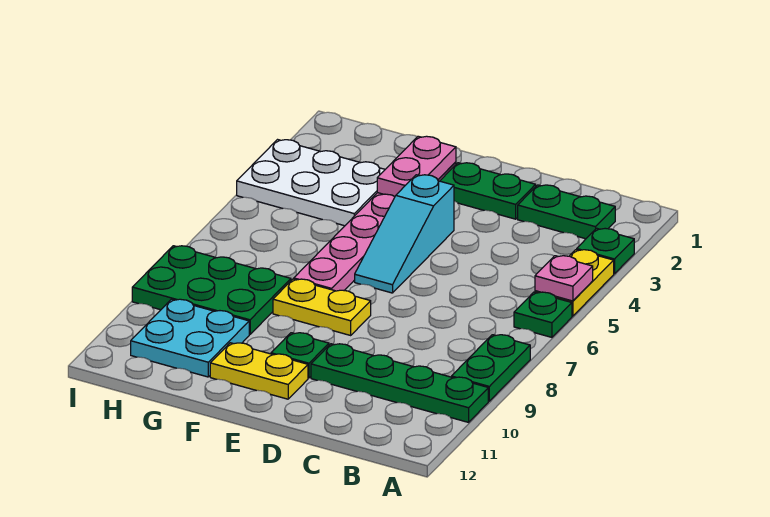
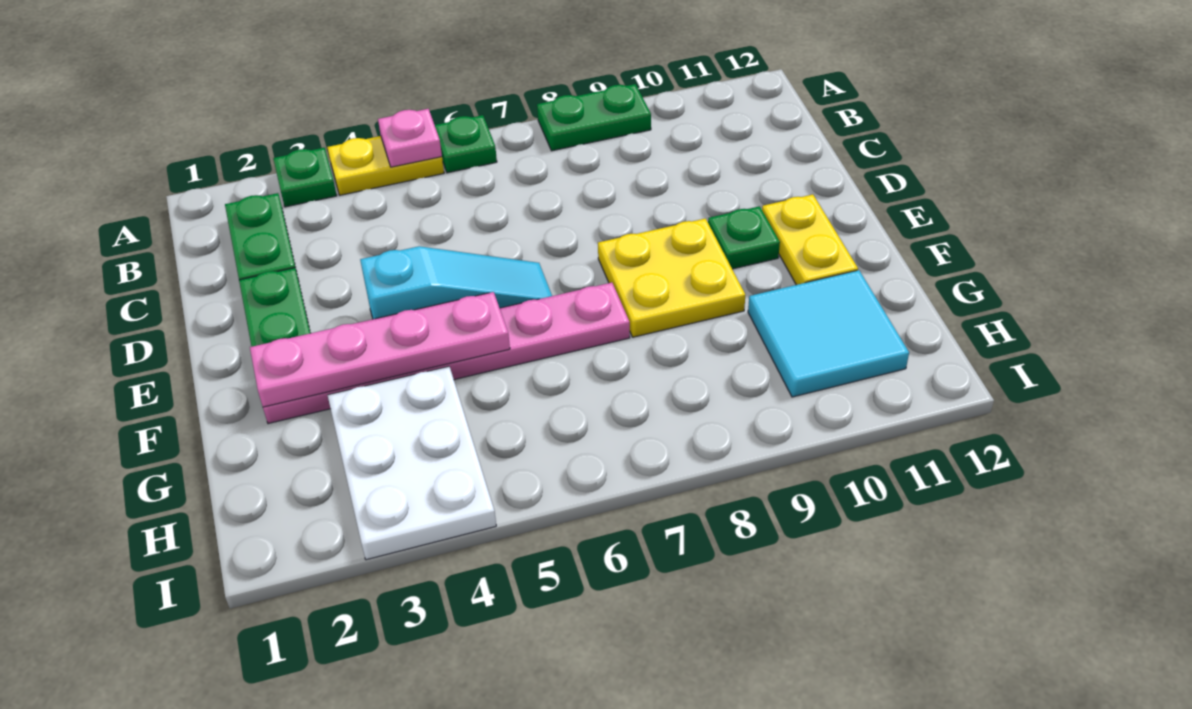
green 1x4 plate [311,344,488,422] -> none
yellow 1x2 plate [273,279,371,335] -> yellow 2x2 plate [598,218,745,337]
pink 1x2 plate [377,136,456,196] -> pink 1x4 plate [250,292,510,407]
green 2x3 plate [132,246,291,334] -> none
cyan 2x2 plate [131,299,249,377] -> cyan 2x2 tile [748,270,909,397]

